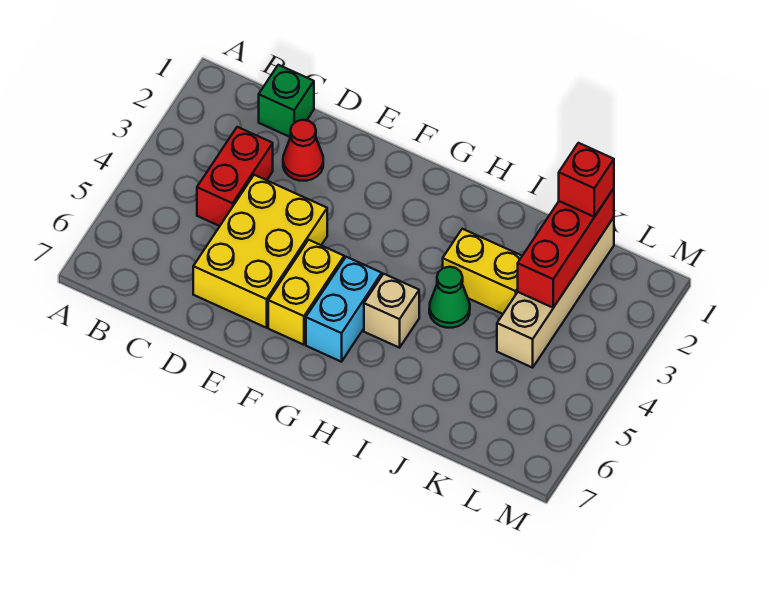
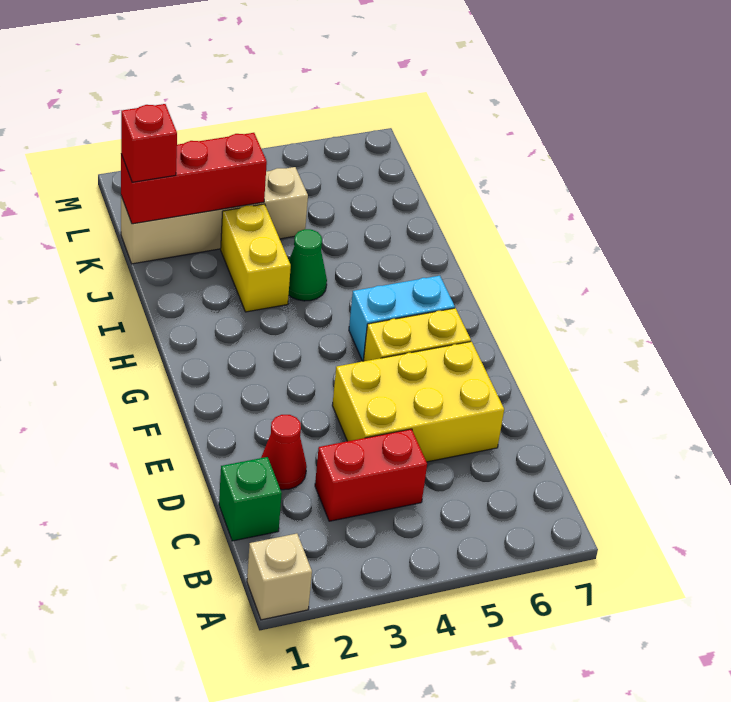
tan 1x1 brick [364,274,419,348] -> tan 1x1 brick moved to [247,534,312,620]

